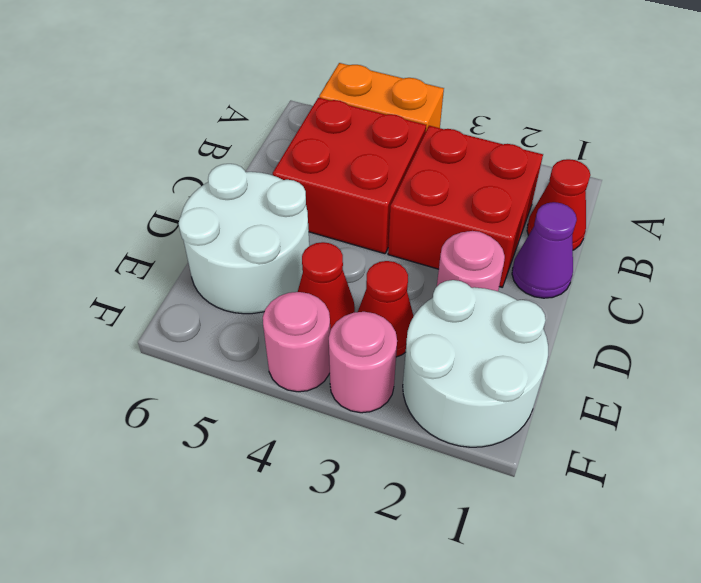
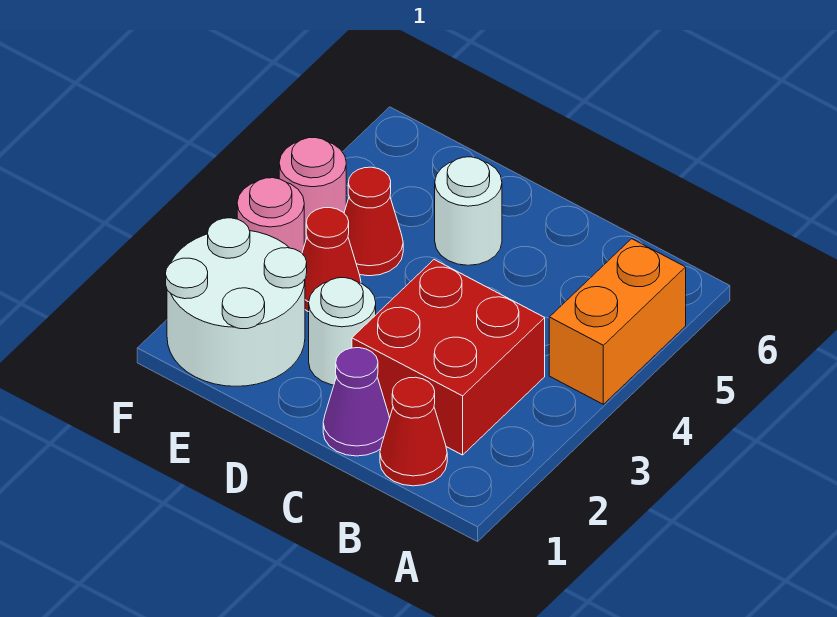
red 2x2 brick [273,98,426,254] -> none
pink 1x1 round brick [437,231,505,291] -> white 1x1 round brick [309,278,376,385]
white 2x2 round brick [179,164,309,314] -> white 1x1 round brick [435,157,502,265]

